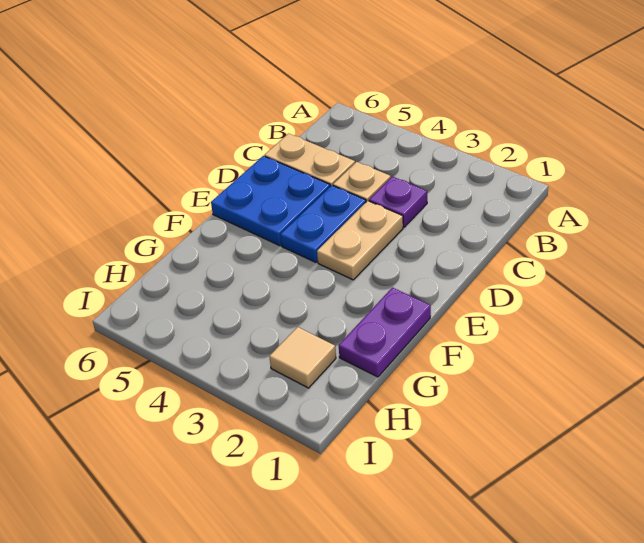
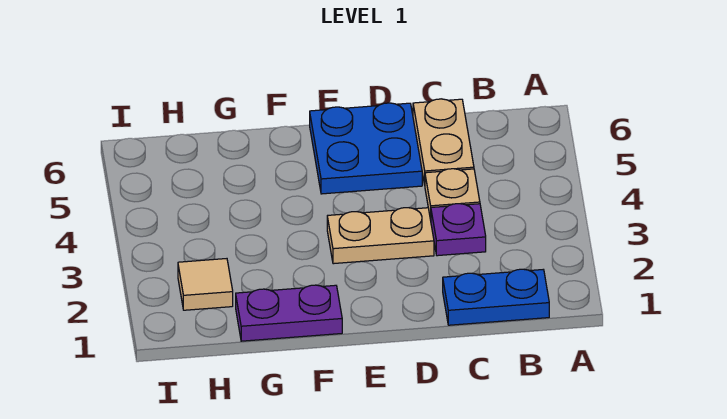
blue 1x2 plate [281,186,366,262] -> blue 1x2 plate moved to [443,269,549,325]

